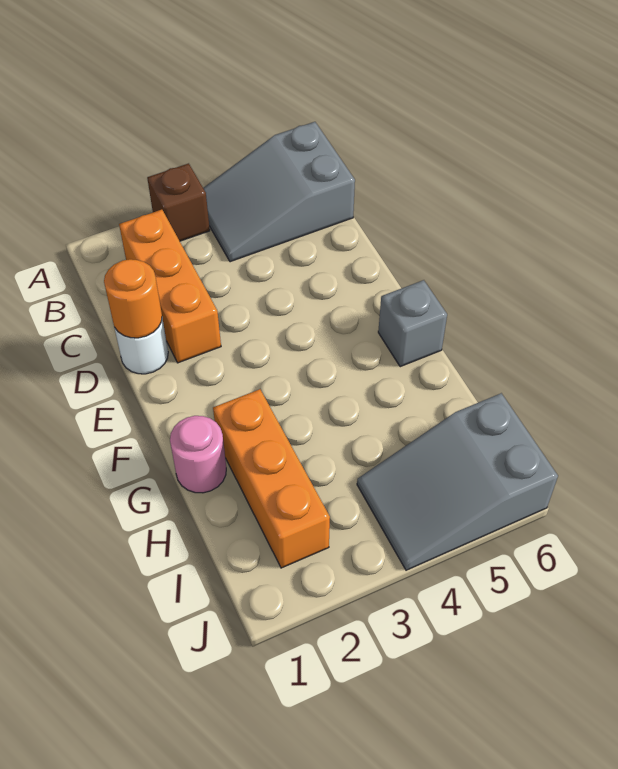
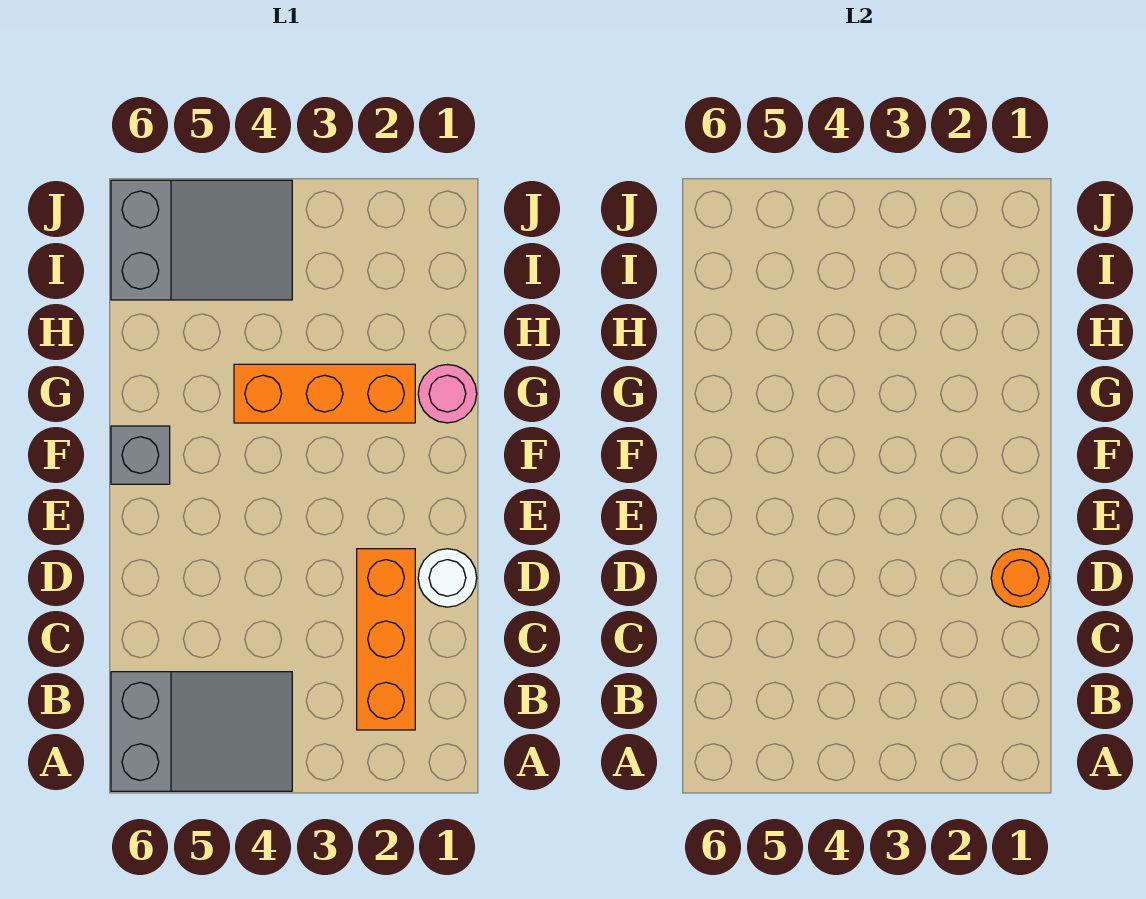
brown 1x1 brick [147,163,210,241] -> none
orange 1x3 brick [213,389,330,568] -> orange 1x3 brick turned to [234,364,415,423]

